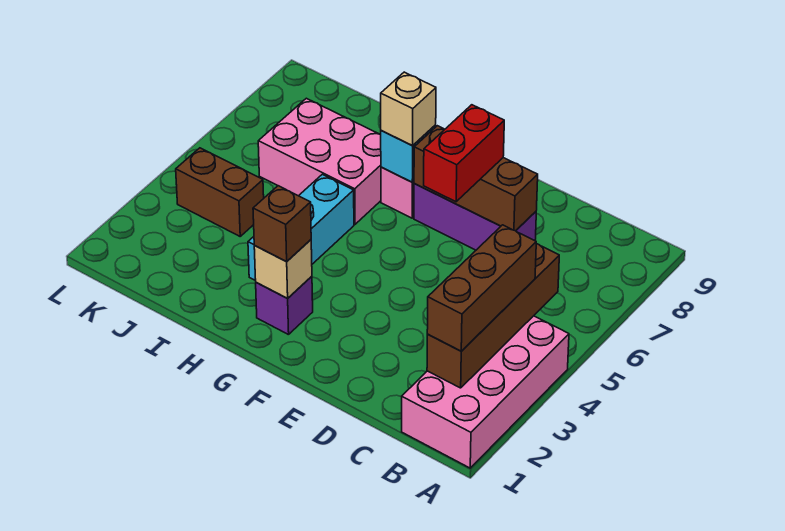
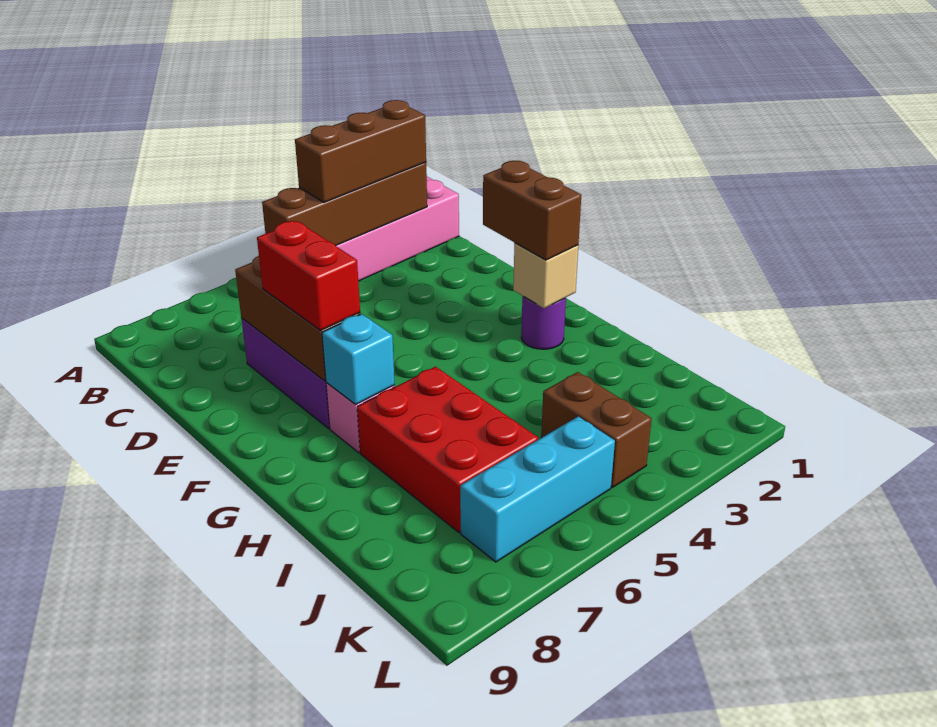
red 1x2 brick [424,105,504,202] -> red 1x2 brick turned to [257,221,360,330]
purple 1x1 brick [256,276,313,335] -> purple 1x1 round brick [521,296,566,349]
brown 1x1 brick [253,186,311,262] -> brown 1x2 brick [483,161,581,260]
tan 1x1 brick [381,72,436,145] -> none
cyan 1x3 brick [248,174,354,281] -> cyan 1x3 brick moved to [460,416,615,562]
pink 2x3 brick [258,98,381,224] -> red 2x3 brick [357,367,538,532]

